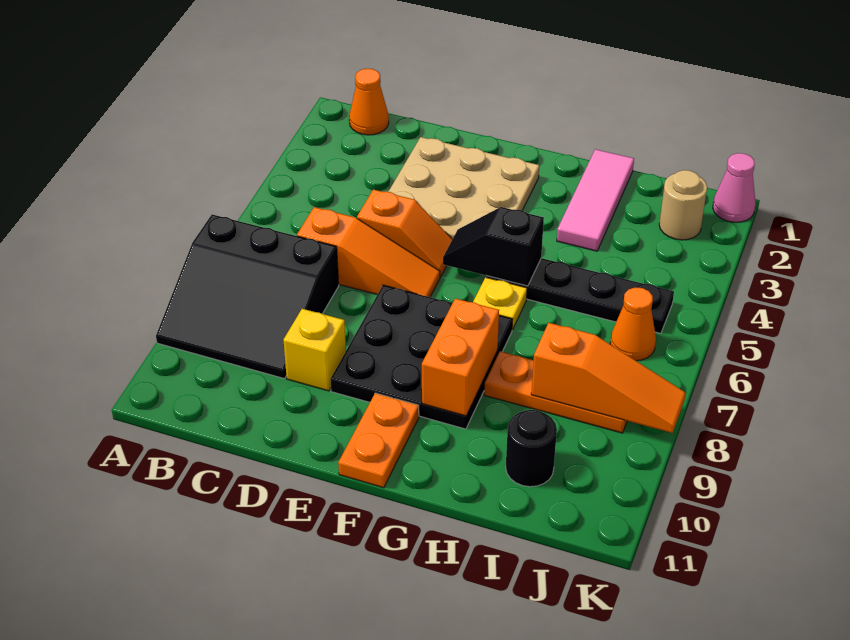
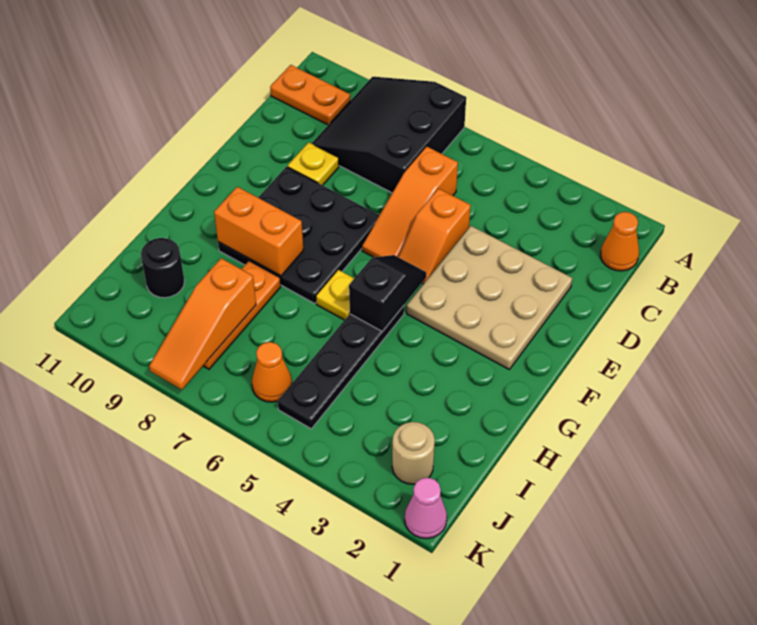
yellow 1x1 brick [284,309,346,391] -> yellow 1x1 plate [288,142,339,185]
orange 1x2 plate [338,393,419,488] -> orange 1x2 plate moved to [270,65,350,125]
pink 1x3 tile [557,149,634,251] -> none

